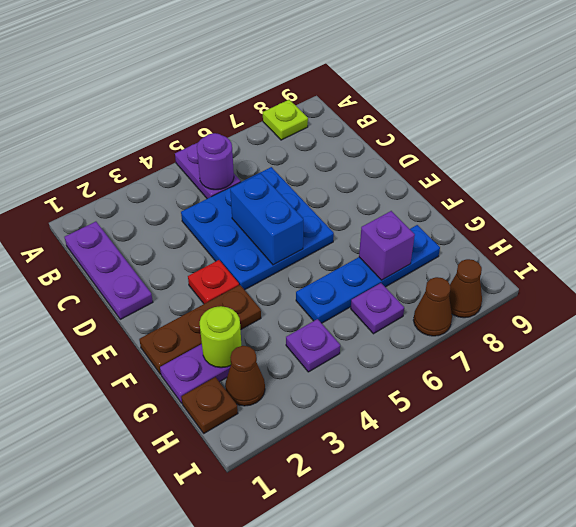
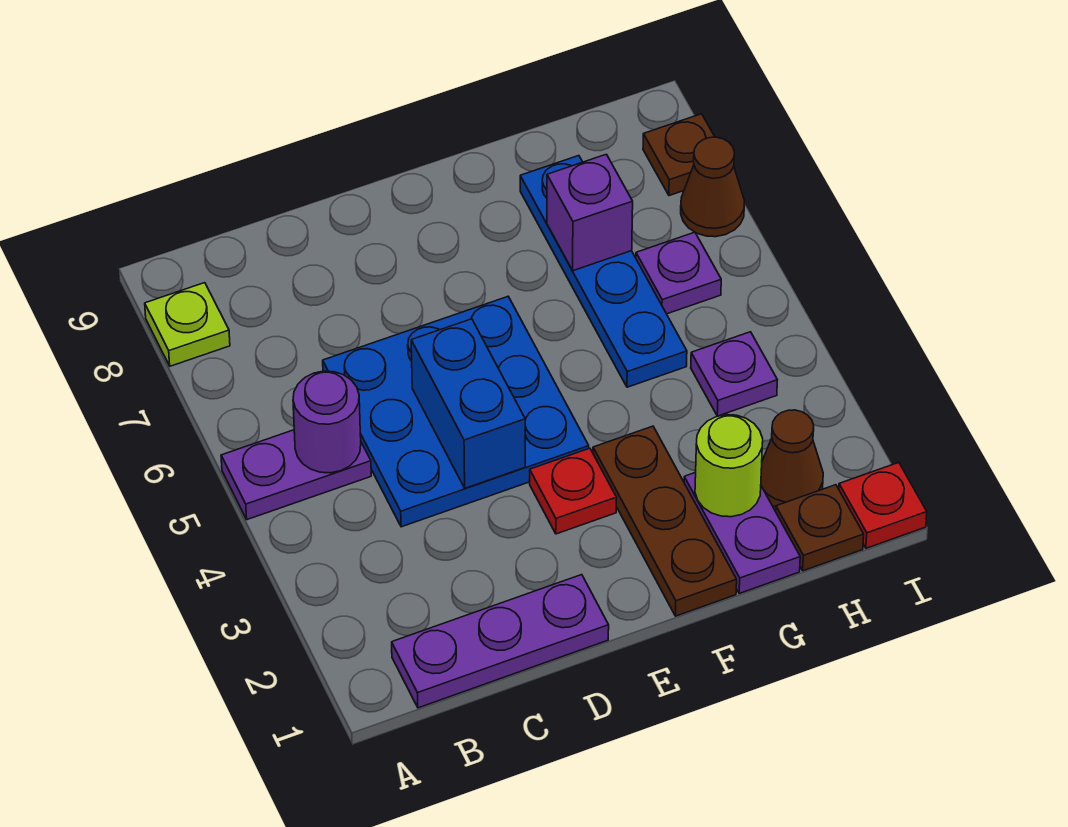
blue 1x2 brick [230,173,303,265] -> blue 1x2 brick turned to [411,319,525,488]
none -> red 1x1 plate [839,463,927,548]
brown 1x1 cone [449,259,482,318] -> brown 1x1 plate [643,114,715,196]

